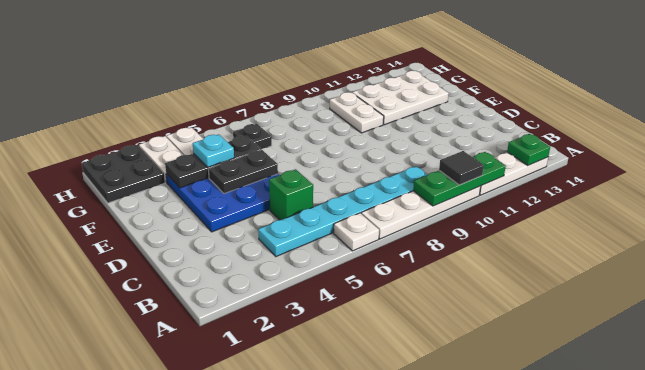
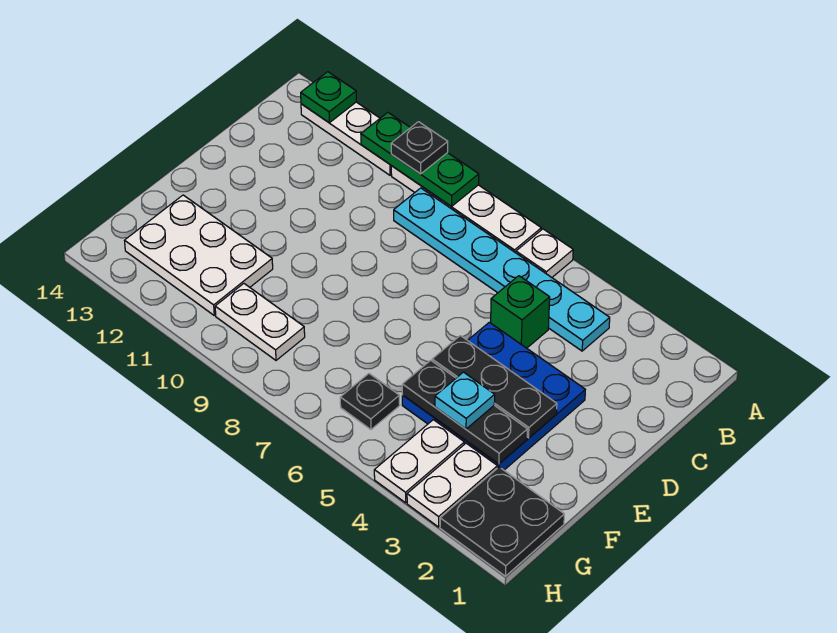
black 1x1 tile [439,151,484,185] -> black 1x1 plate [391,122,448,174]
black 1x2 plate [208,150,278,194] -> black 1x3 plate [432,336,557,438]
white 1x2 plate [330,92,384,133] -> white 1x2 plate turned to [215,284,305,360]

